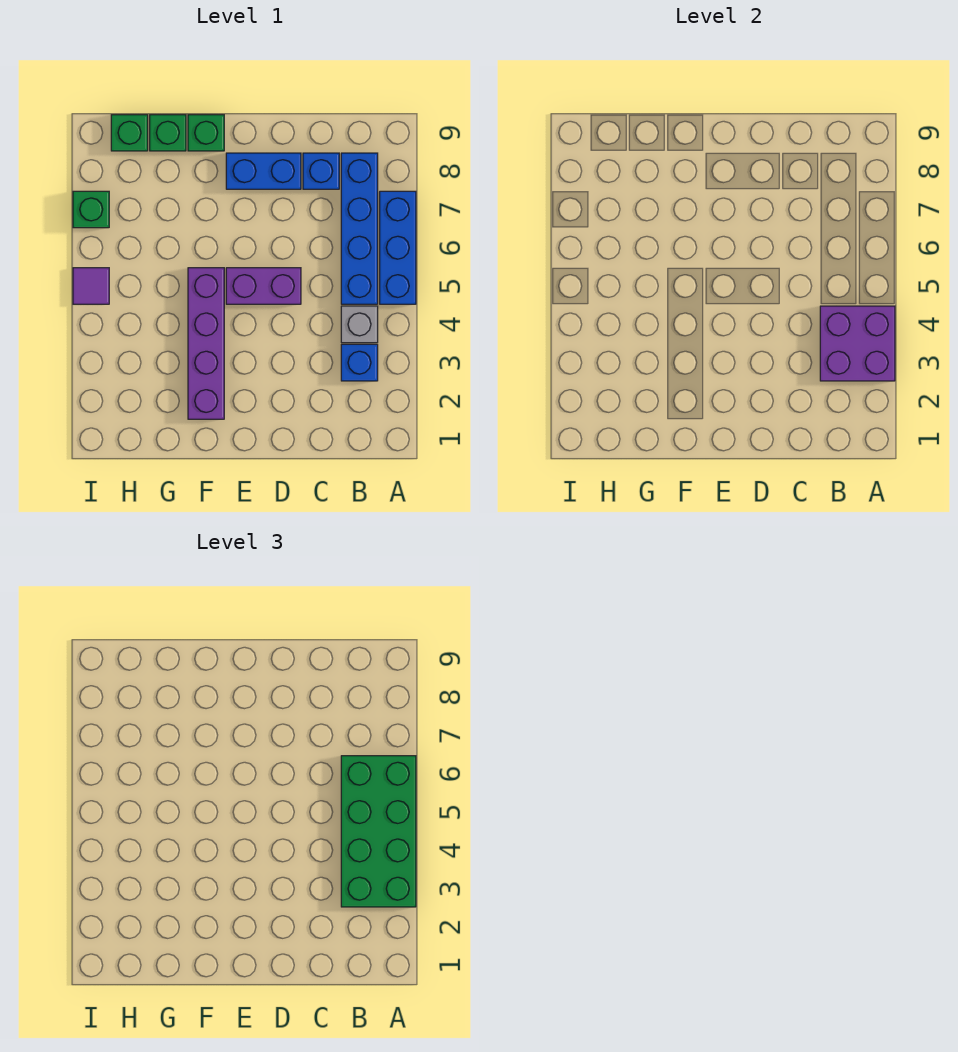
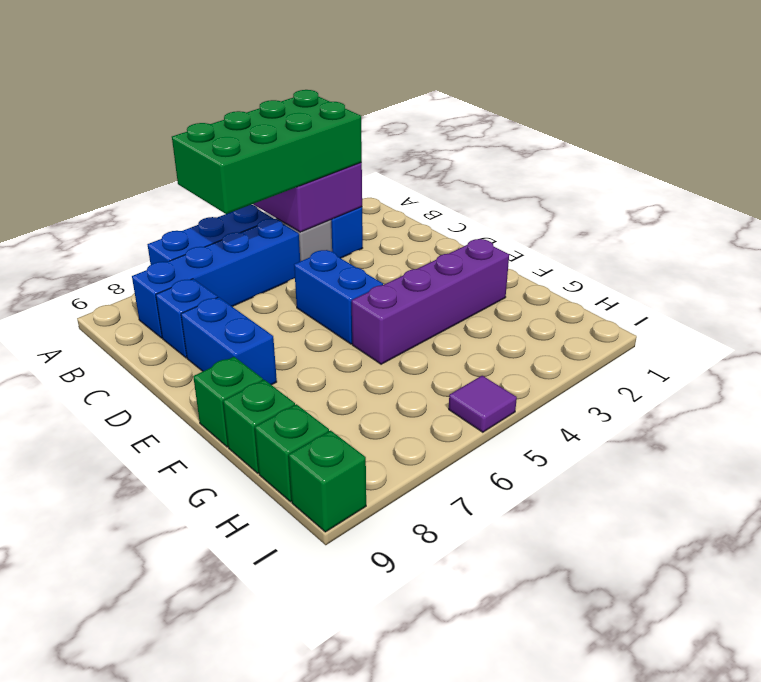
purple 1x2 brick [226,268,301,304] -> blue 1x2 brick [294,250,383,344]
green 1x1 brick [73,191,109,228] -> green 1x1 brick moved to [289,431,366,532]

